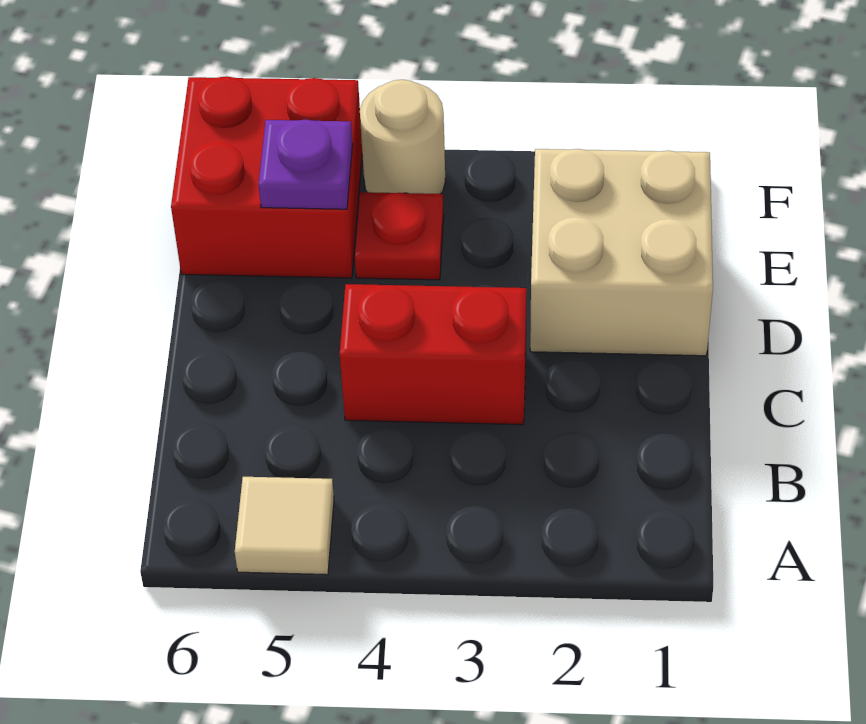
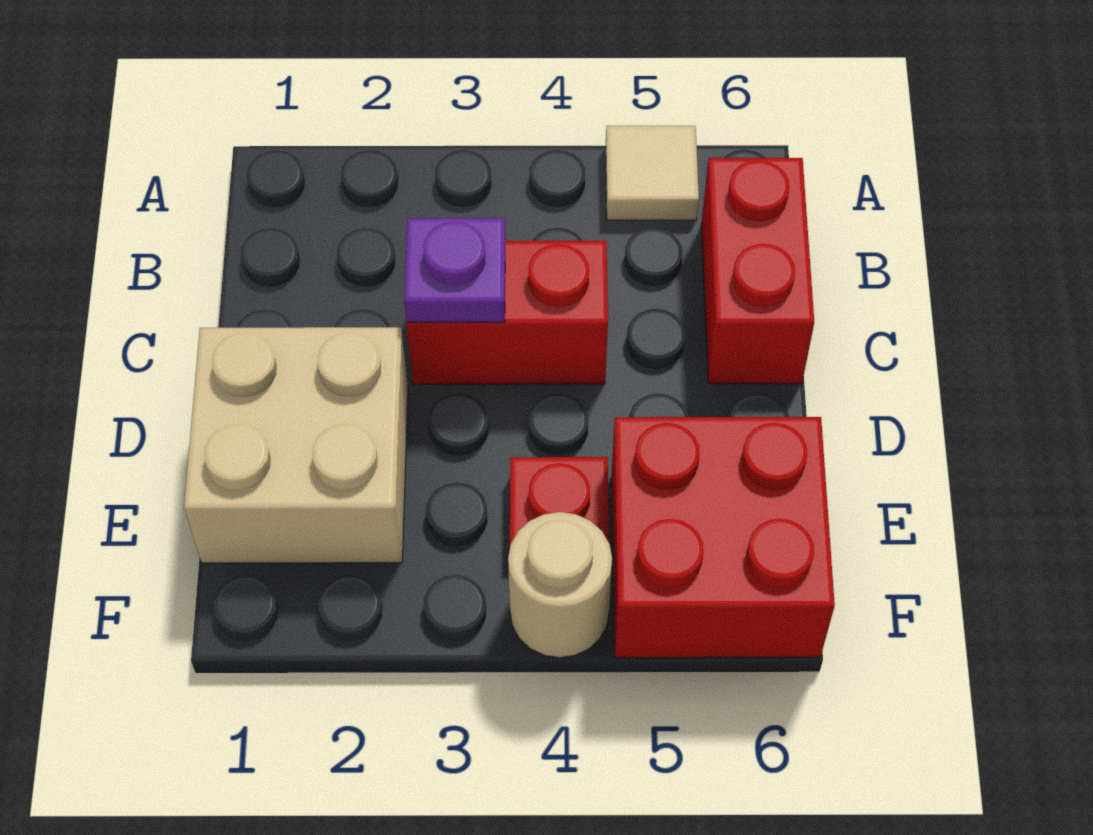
none -> red 1x2 brick [701,158,814,384]
purple 1x1 plate [258,119,353,209] -> purple 1x1 plate moved to [404,218,505,322]

